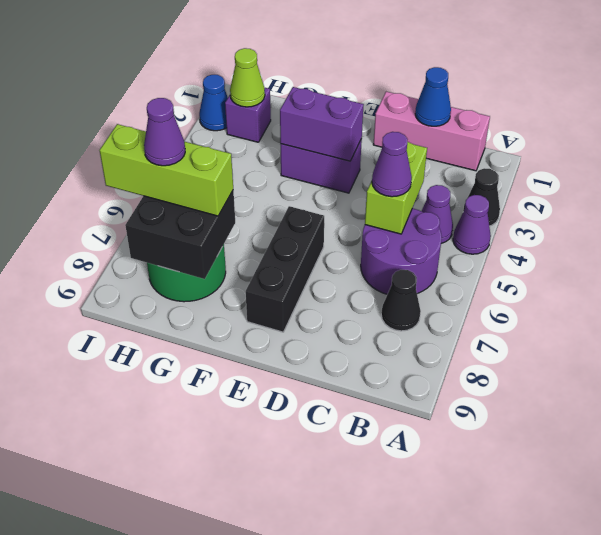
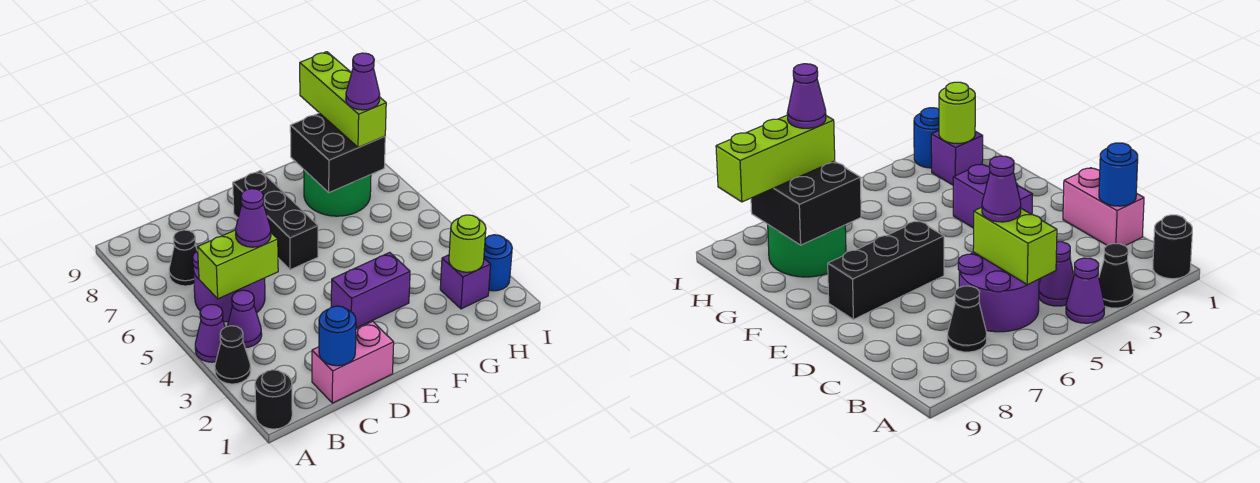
none -> black 1x1 round brick [255,370,292,429]
pink 1x3 brick [373,92,490,171] -> pink 1x2 brick [312,321,394,403]
blue 1x1 cone [415,67,451,126] -> blue 1x1 round brick [319,306,356,366]
lime 1x2 brick [365,142,427,234] -> lime 1x2 brick turned to [198,230,278,299]
purple 1x2 brick [280,87,364,161] -> none
lime 1x3 brick [99,124,233,216] -> lime 1x3 brick turned to [300,52,386,148]
lime 1x1 cone [230,48,265,107] -> lime 1x1 round brick [449,215,486,272]
blue 1x1 cone [199,75,228,131] -> blue 1x1 round brick [484,235,512,291]

